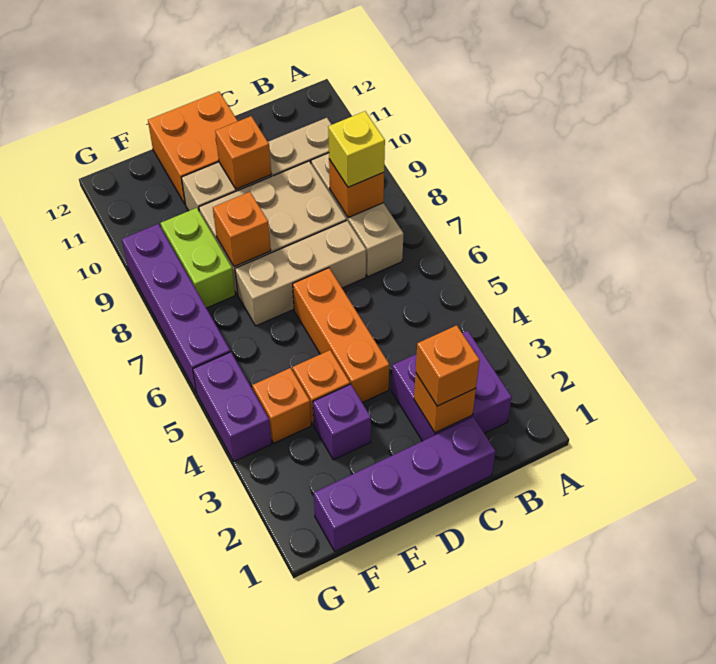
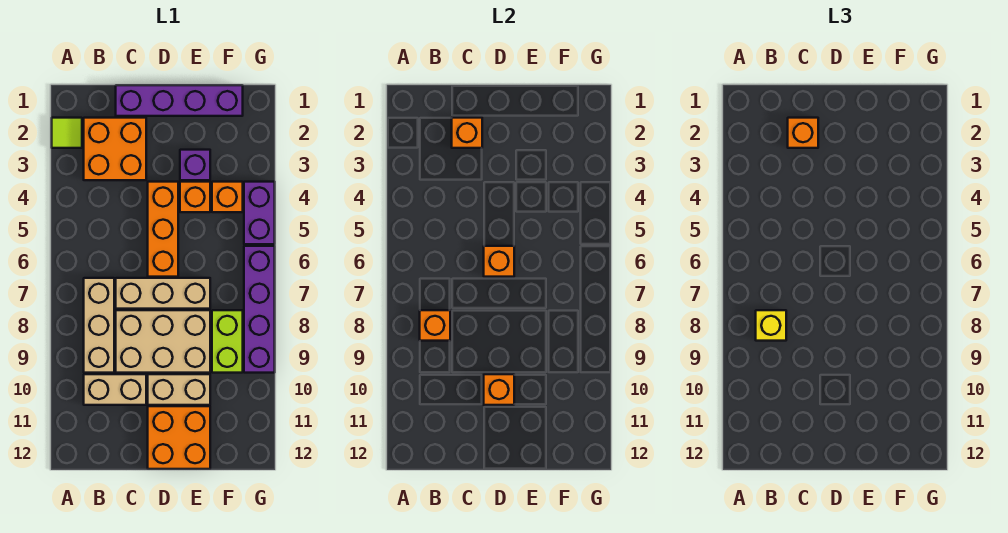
none -> lime 1x1 tile [52,118,82,148]
purple 2x2 brick [391,331,512,441] -> orange 2x2 brick [84,118,146,180]
orange 1x1 brick [213,192,271,267] -> orange 1x1 brick moved to [484,246,514,277]

